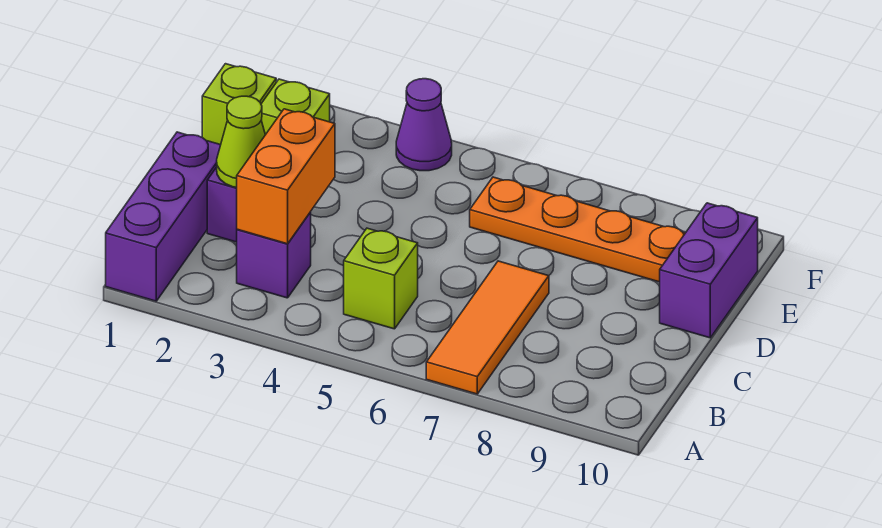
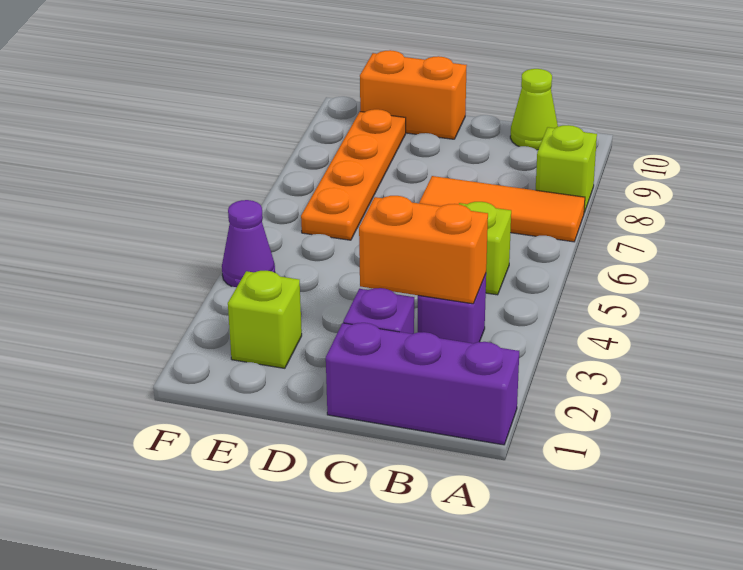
lime 1x1 cone [217,96,265,188] -> lime 1x1 cone moved to [510,69,558,150]
purple 1x2 brick [660,203,758,338] -> orange 1x2 brick [360,50,467,139]
lime 1x1 brick [202,64,276,145] -> lime 1x1 brick moved to [536,125,597,213]

